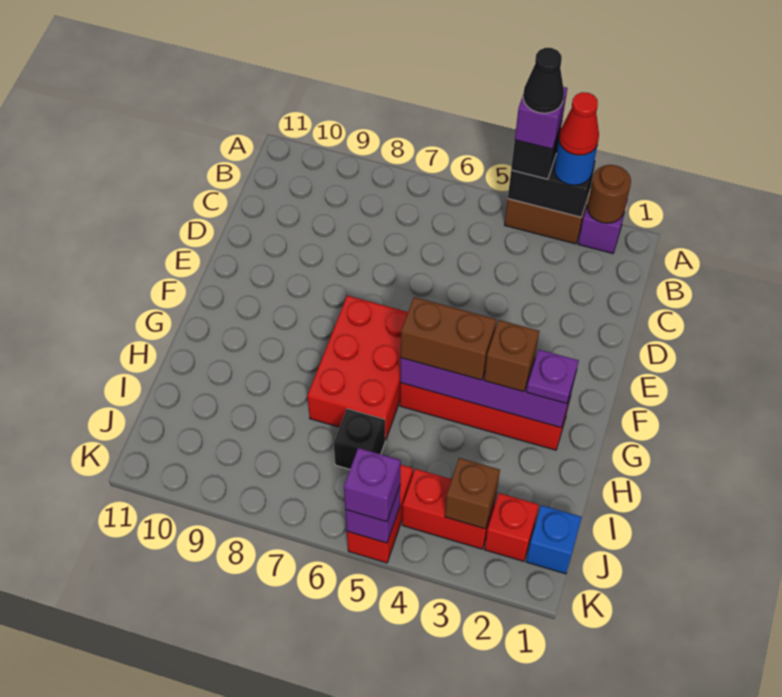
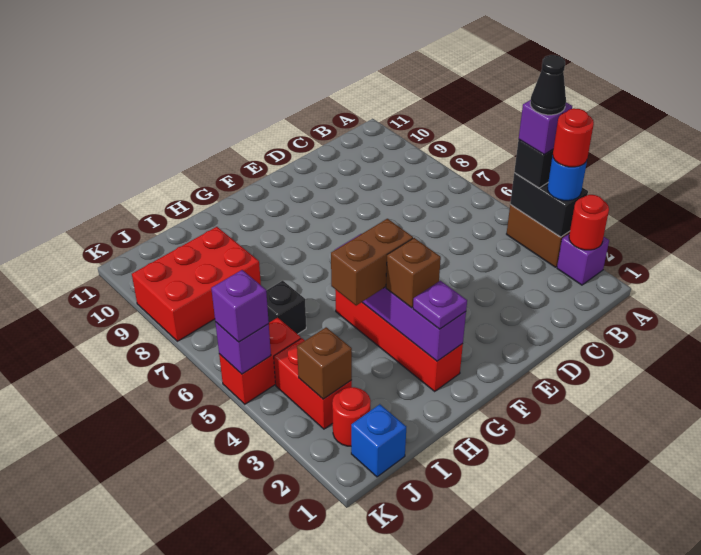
brown 1x1 round brick [587,165,631,223] -> red 1x1 round brick [569,195,609,250]
red 1x1 cone [559,92,599,155] -> red 1x1 round brick [553,108,594,167]
red 2x3 brick [307,296,408,440] -> red 2x3 brick moved to [132,227,261,341]
brown 1x2 brick [401,297,496,380] -> brown 1x2 brick turned to [331,219,413,306]
red 1x1 brick [484,493,539,561] -> red 1x1 round brick [332,387,371,446]

